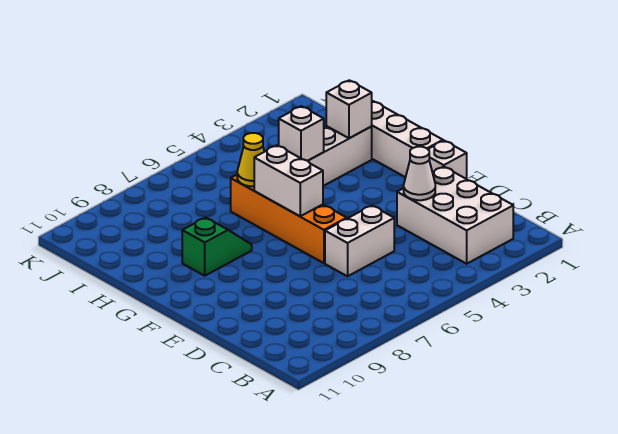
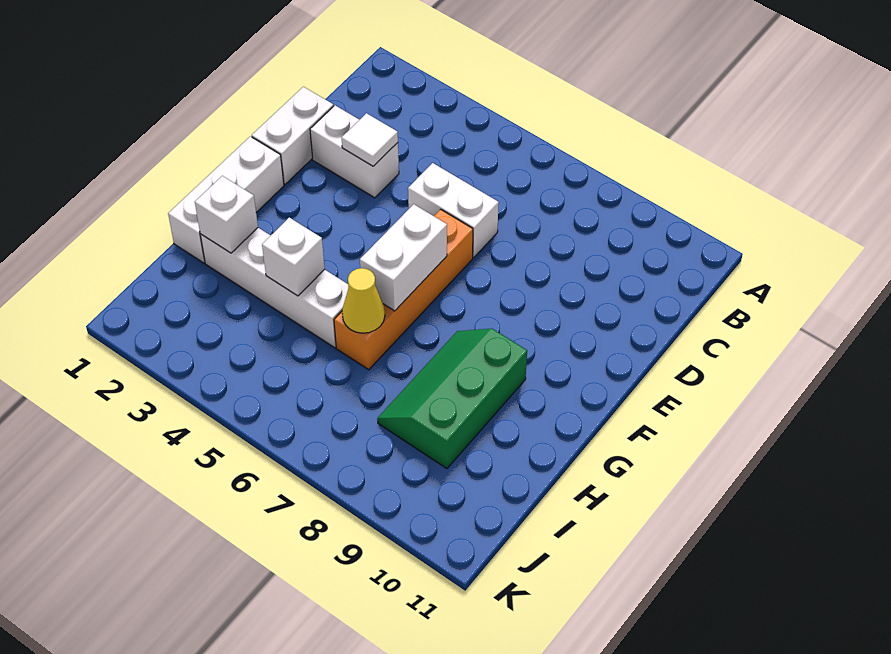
white 2x3 brick [397,167,513,264] -> white 1x2 brick [310,105,399,198]
white 1x1 cone [404,147,435,200] -> white 1x1 tile [342,113,398,166]
white 1x1 brick [428,141,467,179] -> white 1x2 brick [252,87,333,184]
green 1x2 slope [182,217,252,276] -> green 2x3 slope [377,328,527,468]

